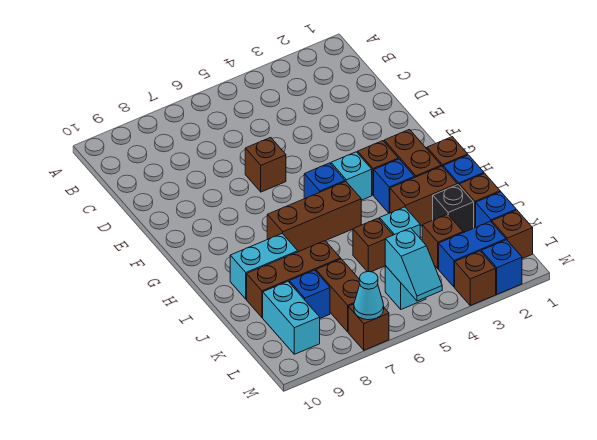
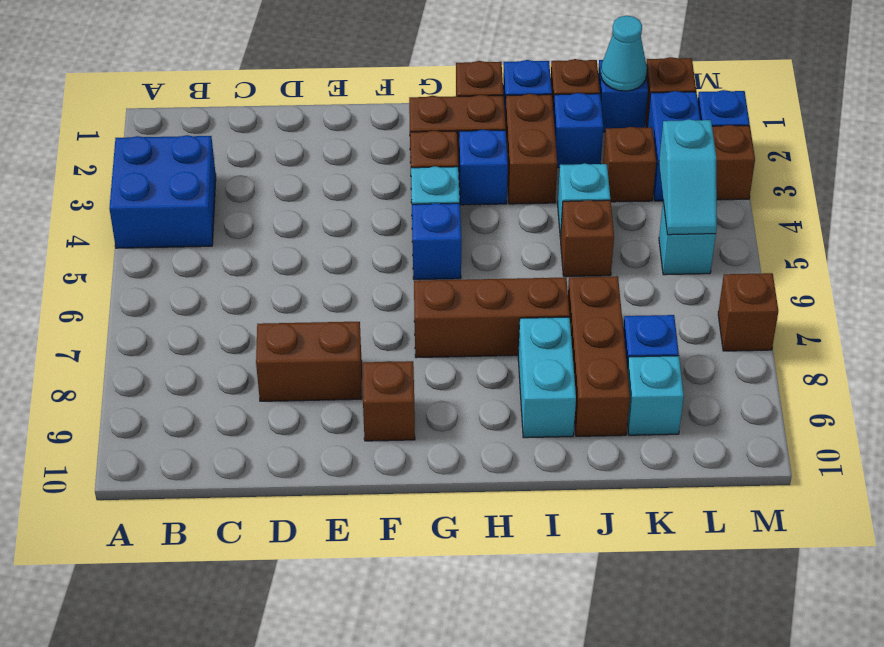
none -> blue 2x2 brick [109,135,216,248]
brown 1x1 brick [245,137,286,192] -> brown 1x1 brick moved to [363,361,415,441]
brown 1x3 brick [267,181,361,252] -> brown 1x3 brick turned to [414,278,569,358]
black 1x1 brick [433,185,474,233] -> blue 1x1 brick [553,93,603,168]
brown 1x2 brick [316,259,360,332] -> brown 1x2 brick moved to [256,322,362,401]
cyan 1x2 brick [263,281,320,354] -> cyan 1x1 brick [627,356,684,435]
cyan 1x2 slope [385,228,442,301] -> cyan 1x2 slope turned to [659,119,717,235]
cyan 1x1 cone [354,271,384,320] -> cyan 1x1 cone moved to [601,16,647,91]

